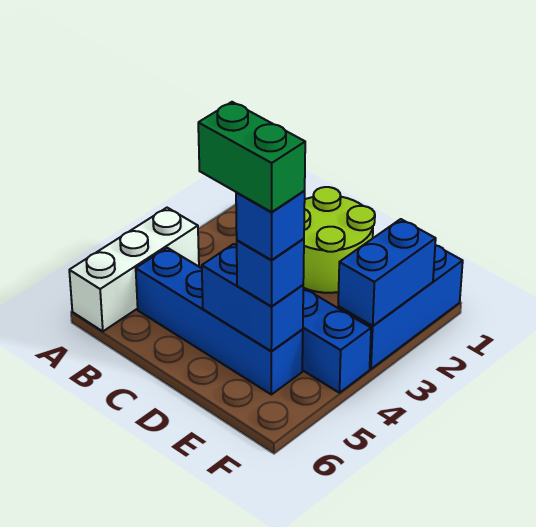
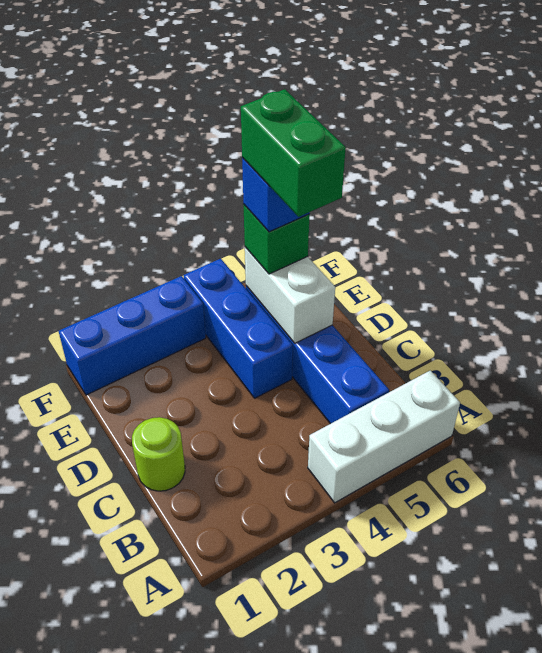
lime 2x2 round brick [303,187,375,293] -> lime 1x1 round brick [132,417,185,491]
blue 1x2 brick [202,244,303,351] -> white 1x2 brick [245,247,335,343]
blue 1x1 brick [237,239,304,306] -> green 1x1 brick [244,205,310,274]
blue 1x2 brick [338,219,436,326] -> none

